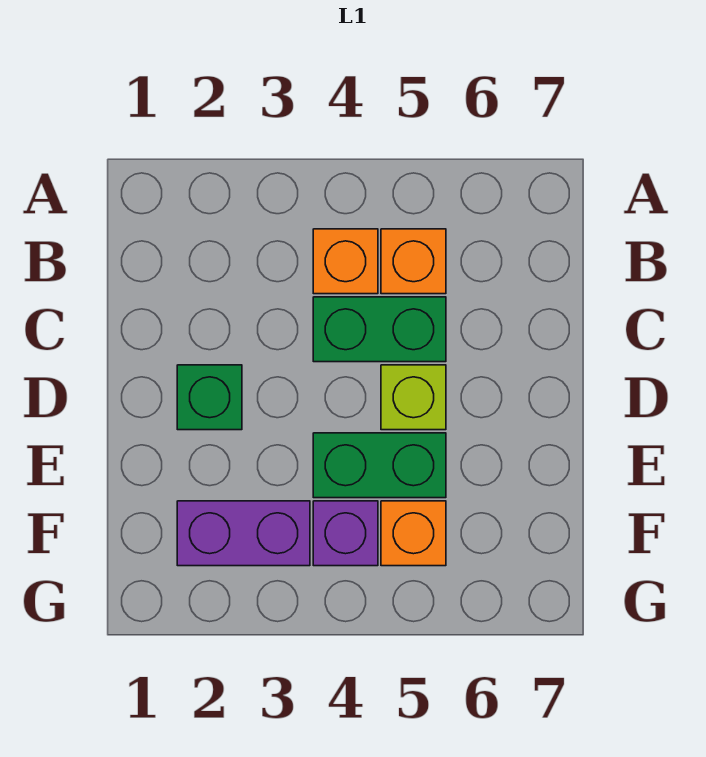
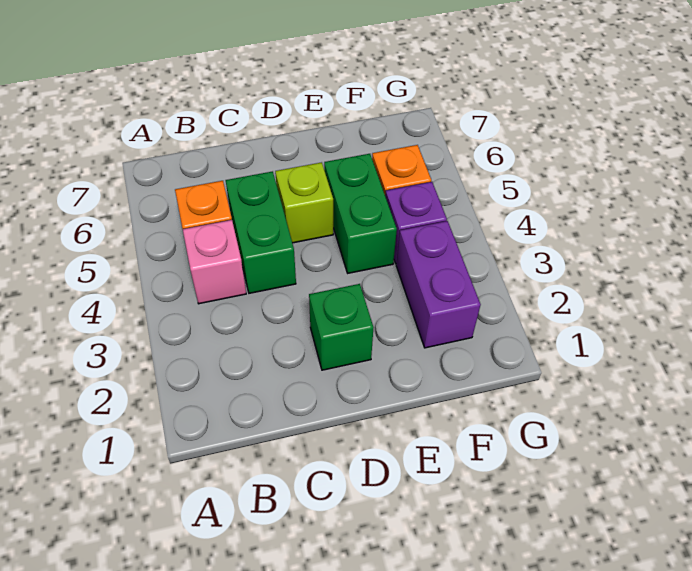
orange 1x1 brick [313,229,378,294] -> pink 1x1 brick [183,220,246,304]

